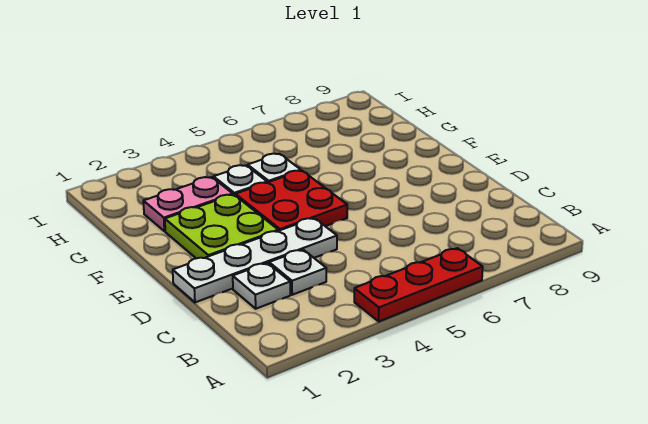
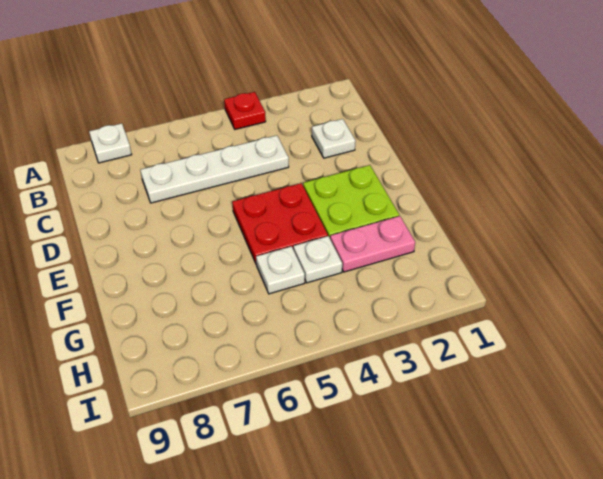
red 1x3 plate [354,248,483,321] -> red 1x1 plate [224,92,266,129]
white 1x1 plate [269,250,326,295] -> white 1x1 plate moved to [89,123,132,163]
white 1x4 plate [173,218,337,302] -> white 1x4 plate moved to [141,135,289,203]

